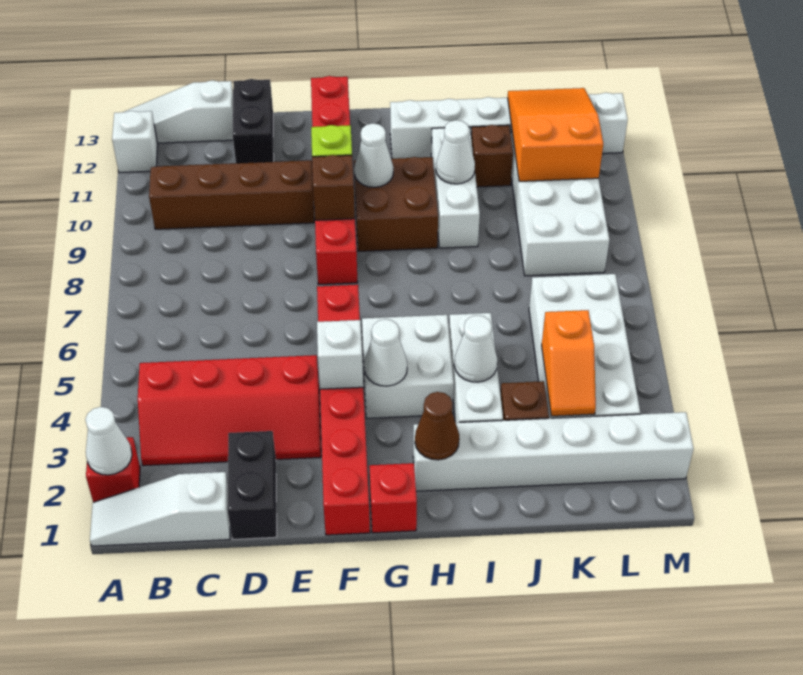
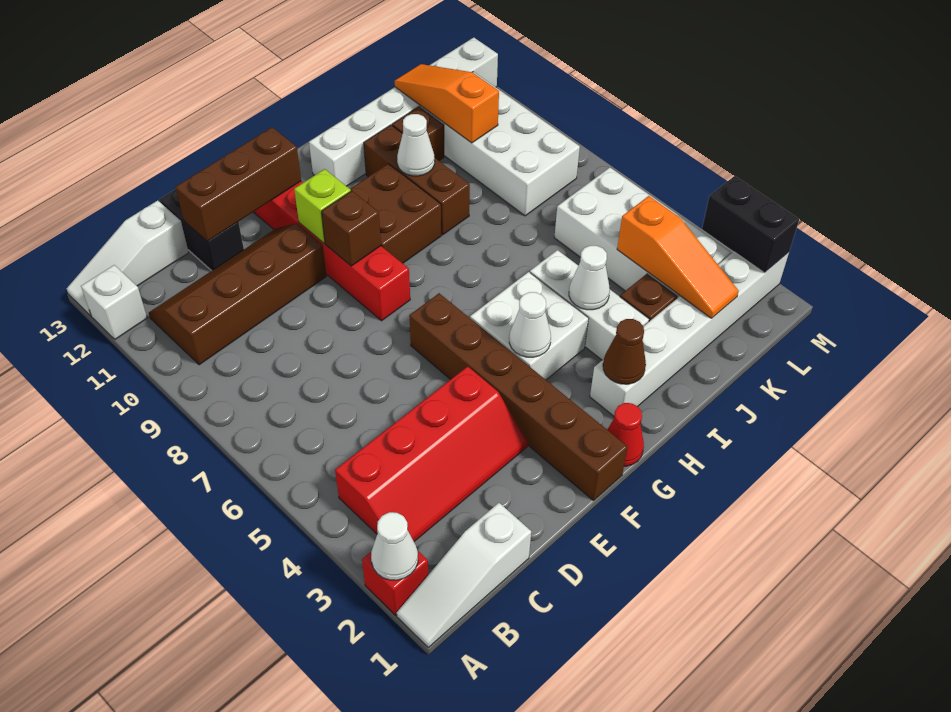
black 1x2 brick [227,431,277,539] -> black 1x2 brick moved to [702,176,799,273]
none -> brown 1x3 brick [176,127,301,242]
red 1x6 brick [317,285,370,535] -> brown 1x6 brick [409,293,628,501]
white 1x1 brick [317,320,363,389] -> none
red 1x1 brick [369,463,417,533] -> red 1x1 cone [607,403,644,466]
white 1x1 cone [354,123,393,187] -> none
white 1x3 brick [431,127,480,248] -> brown 1x3 brick [364,125,470,235]
orange 1x2 slope [542,310,596,416] -> orange 1x3 slope [617,196,739,318]
orange 2x3 slope [508,88,603,181] -> orange 1x3 slope [395,64,499,143]

